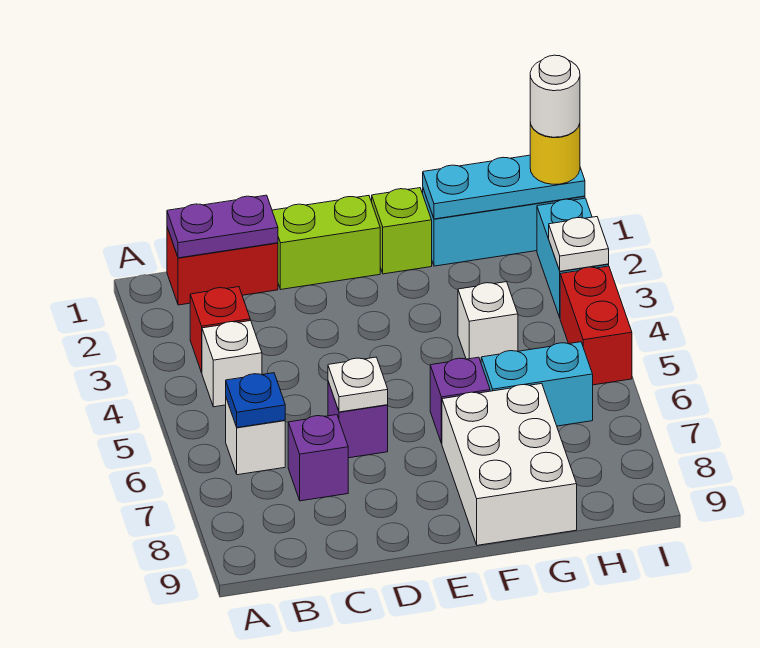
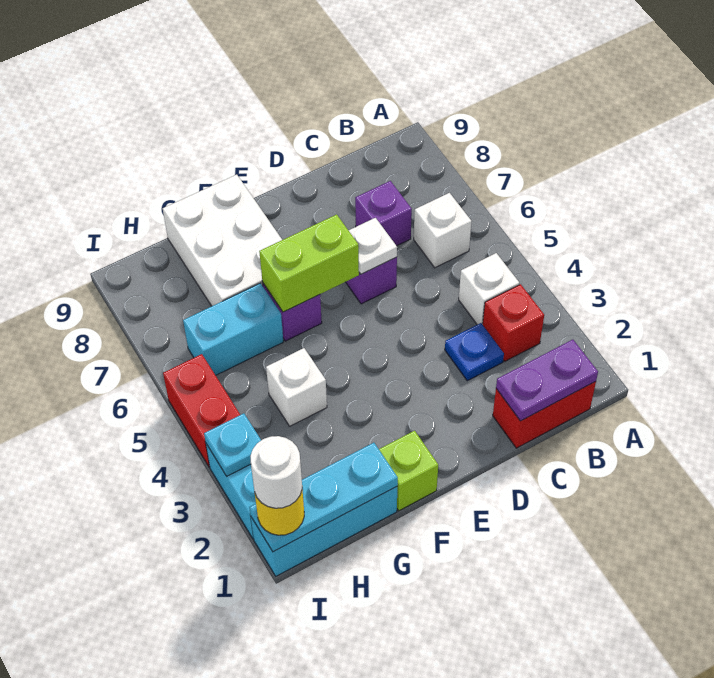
blue 1x1 plate [226,373,285,428] -> blue 1x1 plate moved to [445,323,504,381]
lime 1x2 brick [272,196,380,289] -> lime 1x2 brick moved to [259,214,359,312]
white 1x1 plate [549,217,609,271] -> cyan 1x1 plate [204,413,261,476]

